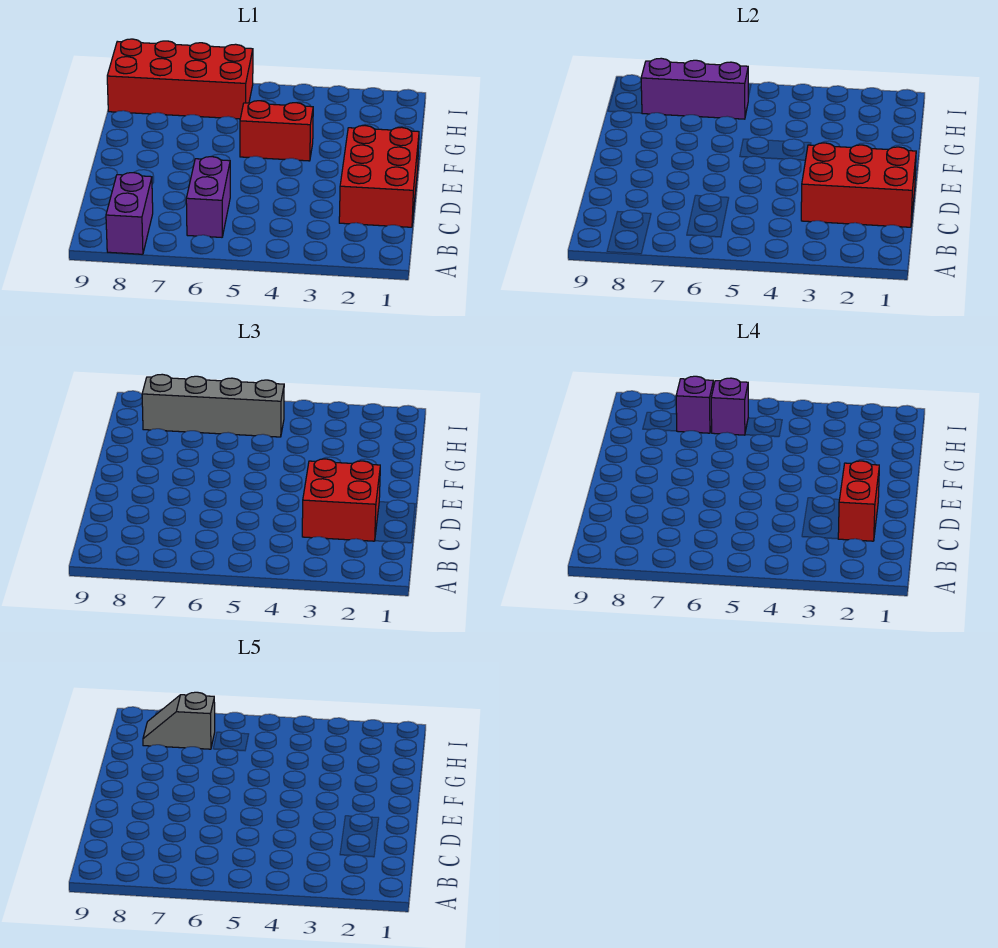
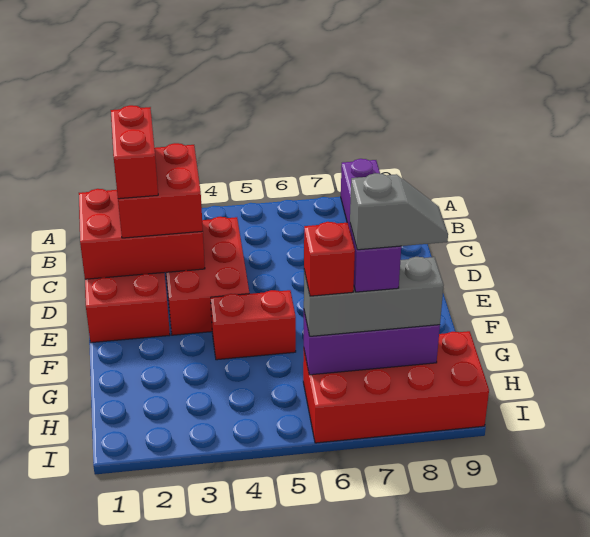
purple 1x2 brick [186,157,230,237] -> none
none -> red 2x3 brick [166,217,249,335]
grey 1x4 brick [142,374,284,437] -> grey 1x3 brick [304,257,444,336]
purple 1x1 brick [711,378,748,435] -> red 1x1 brick [304,222,355,296]

